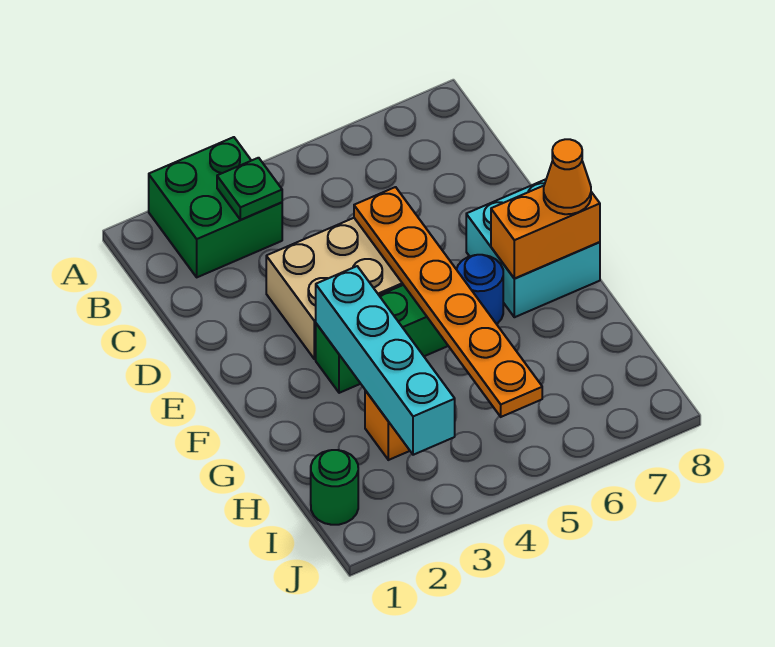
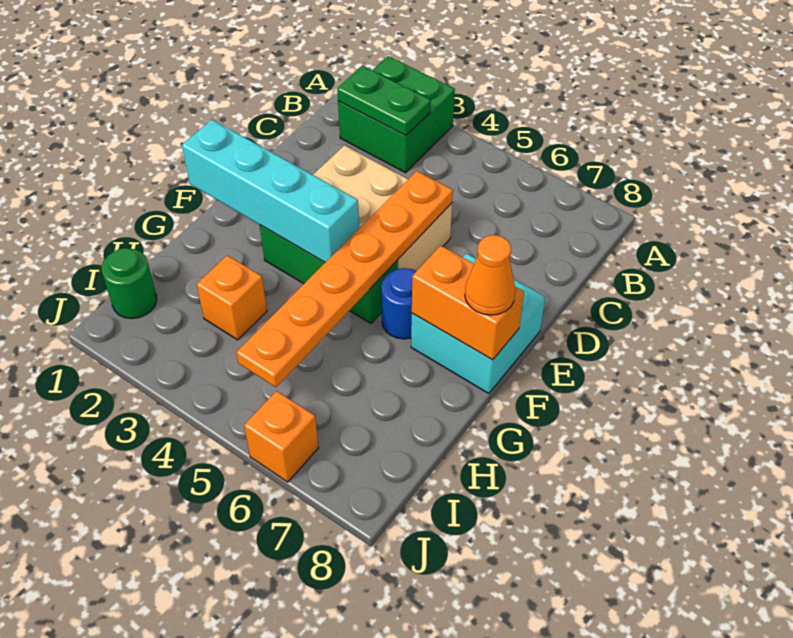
green 1x1 plate [217,158,282,220] -> green 1x2 plate [337,66,431,136]
cyan 1x4 brick [316,266,455,455] -> cyan 1x4 brick turned to [182,120,359,262]
none -> orange 1x1 brick [244,391,318,482]

